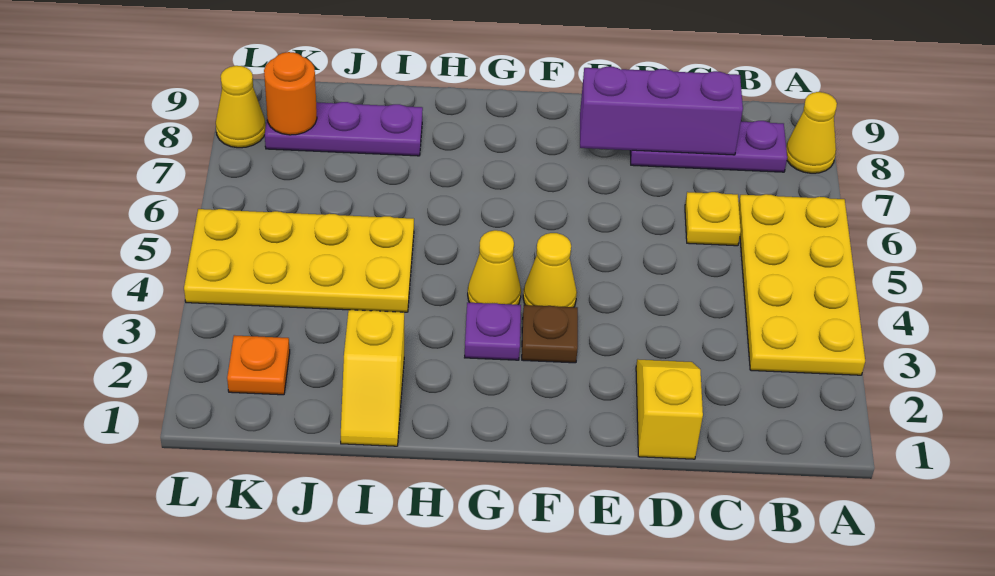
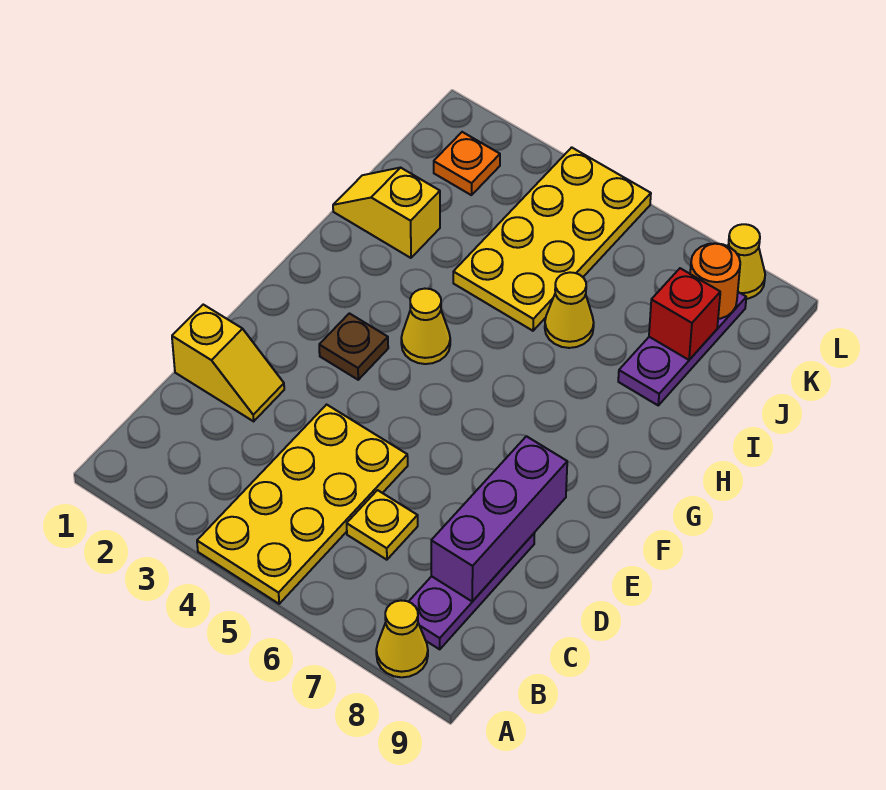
yellow 2x4 plate [739,194,865,375] -> yellow 2x4 plate turned to [197,405,408,604]
yellow 1x1 cone [523,233,577,307] -> yellow 1x1 cone moved to [545,272,594,348]
purple 1x1 plate [465,303,521,360] -> none
none -> red 1x1 brick [649,268,720,360]

